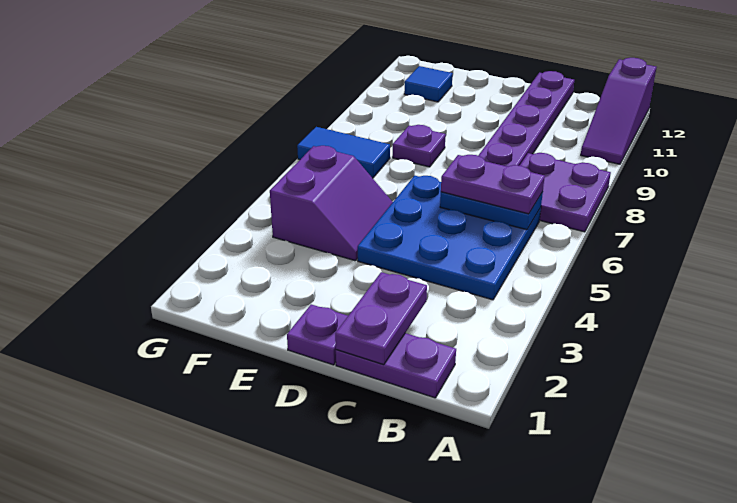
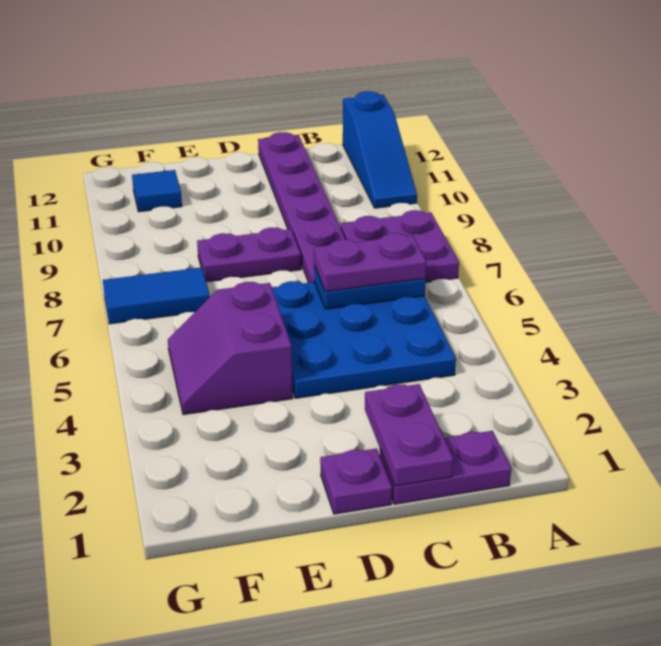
purple 1x3 slope [581,58,656,164] -> blue 1x3 slope [343,91,417,208]
purple 2x2 slope [270,146,393,261] -> purple 2x2 slope turned to [168,282,293,415]
purple 1x1 plate [393,125,446,167] -> purple 1x2 plate [197,228,301,282]

